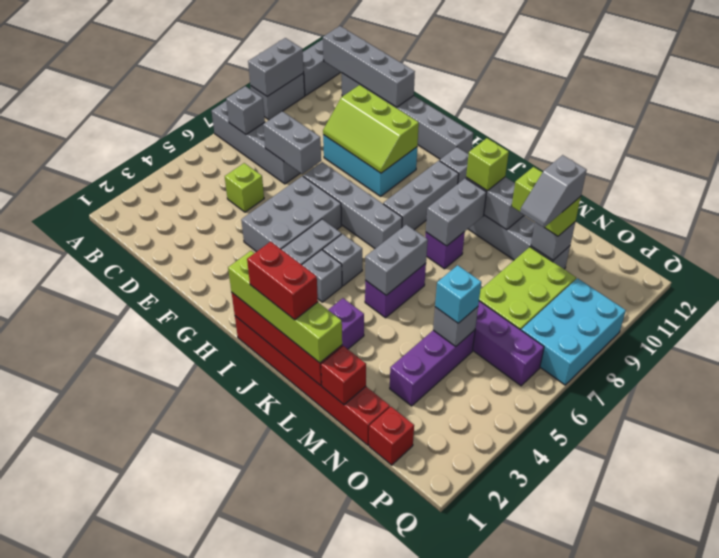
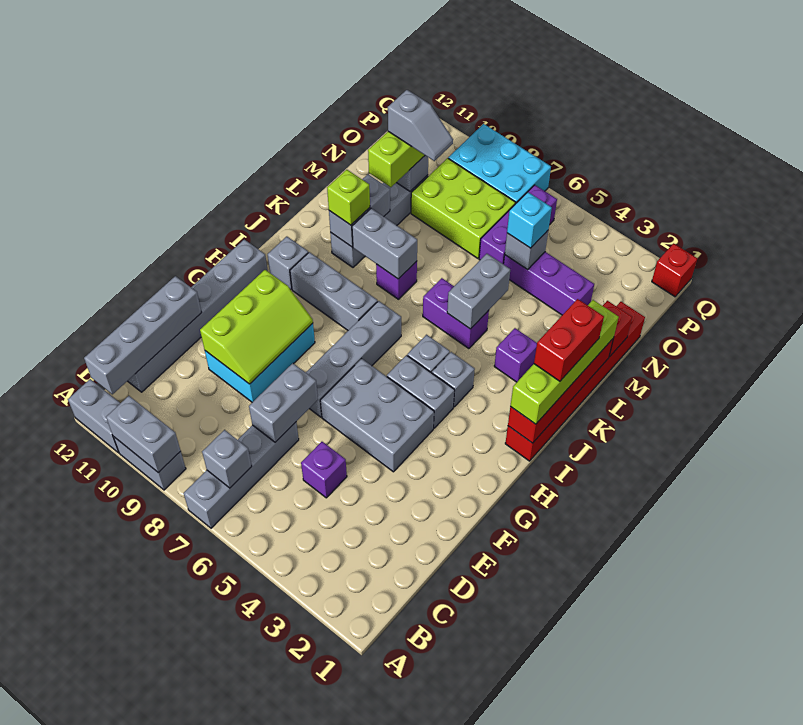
lime 1x1 brick [225,163,264,212] -> purple 1x1 brick [301,442,347,498]
grey 1x2 brick [365,225,428,295] -> grey 1x2 brick turned to [447,254,510,329]
red 1x1 brick [369,407,414,465] -> red 1x1 brick moved to [652,243,697,297]

